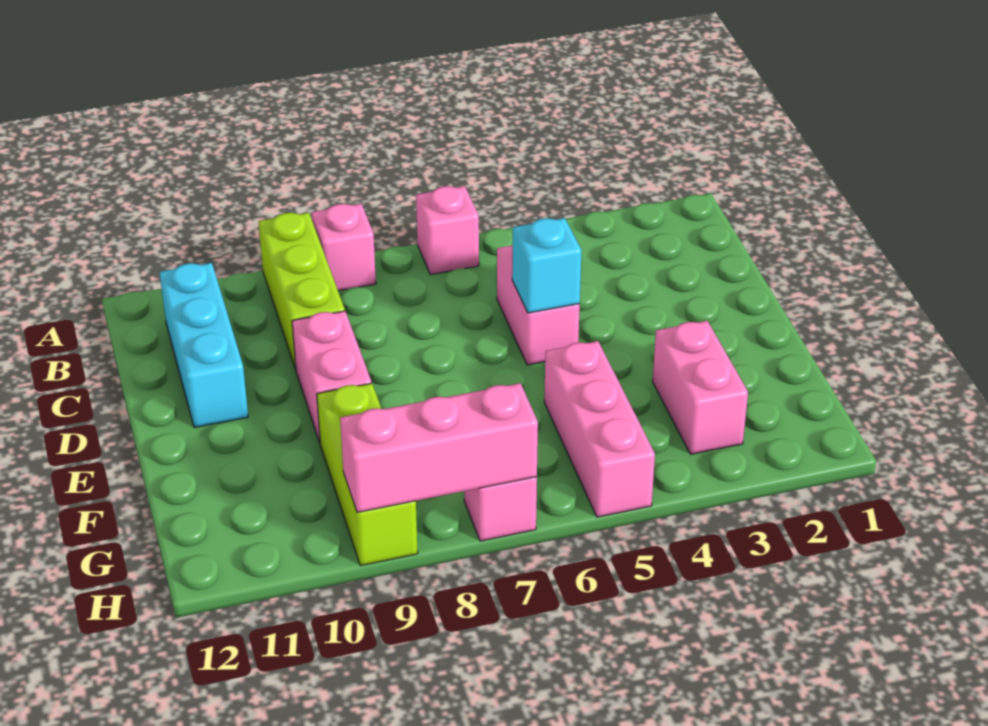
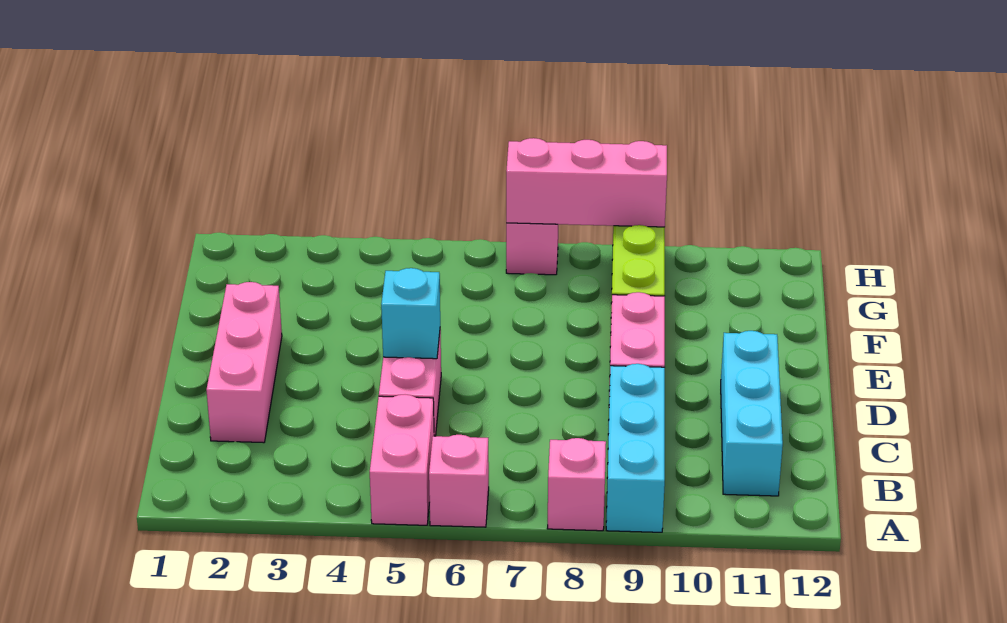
lime 1x3 brick [259,213,345,370] -> cyan 1x3 brick [606,364,665,532]
pink 1x2 brick [653,321,748,454] -> pink 1x2 brick moved to [370,395,434,525]
pink 1x3 brick [544,341,655,517] -> pink 1x3 brick moved to [206,282,282,443]

